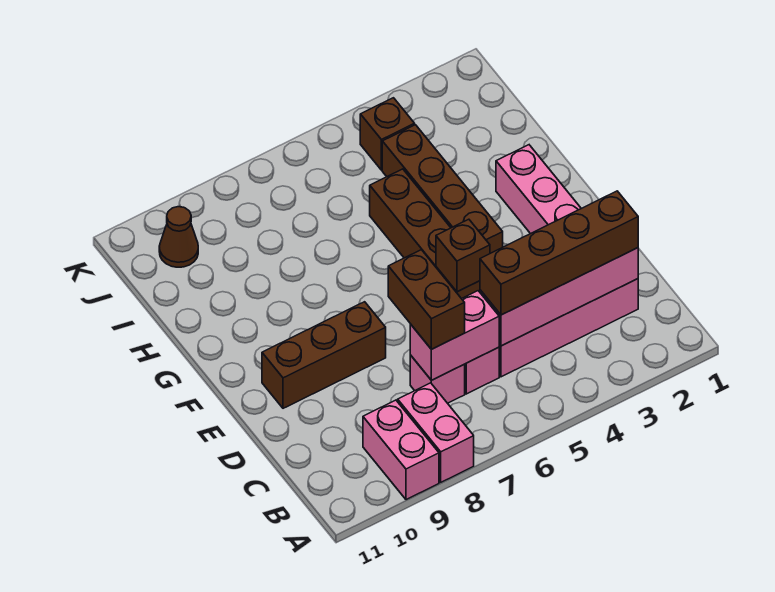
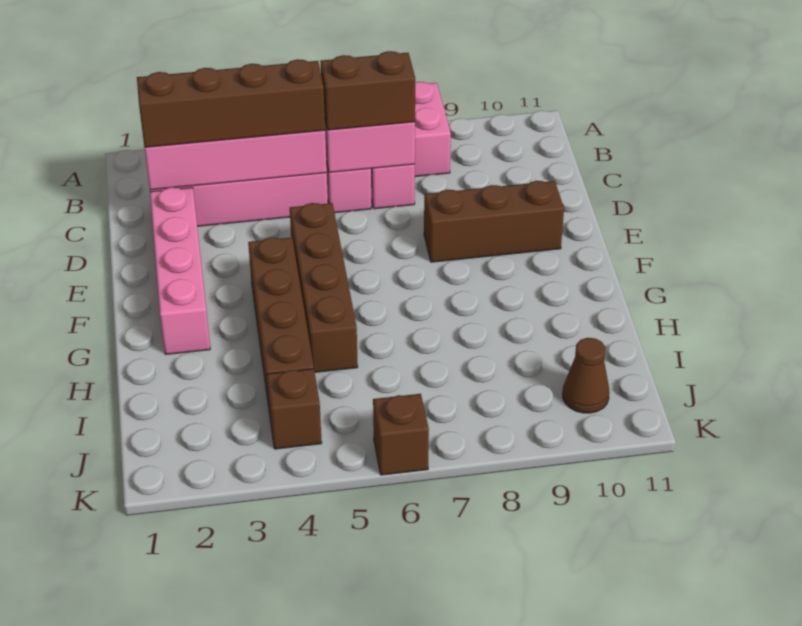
pink 1x2 brick [363,400,439,500] -> none
brown 1x2 brick [388,250,465,349] -> brown 1x2 brick turned to [320,51,415,130]
brown 1x1 brick [436,219,490,292] -> brown 1x1 brick moved to [373,394,429,475]

